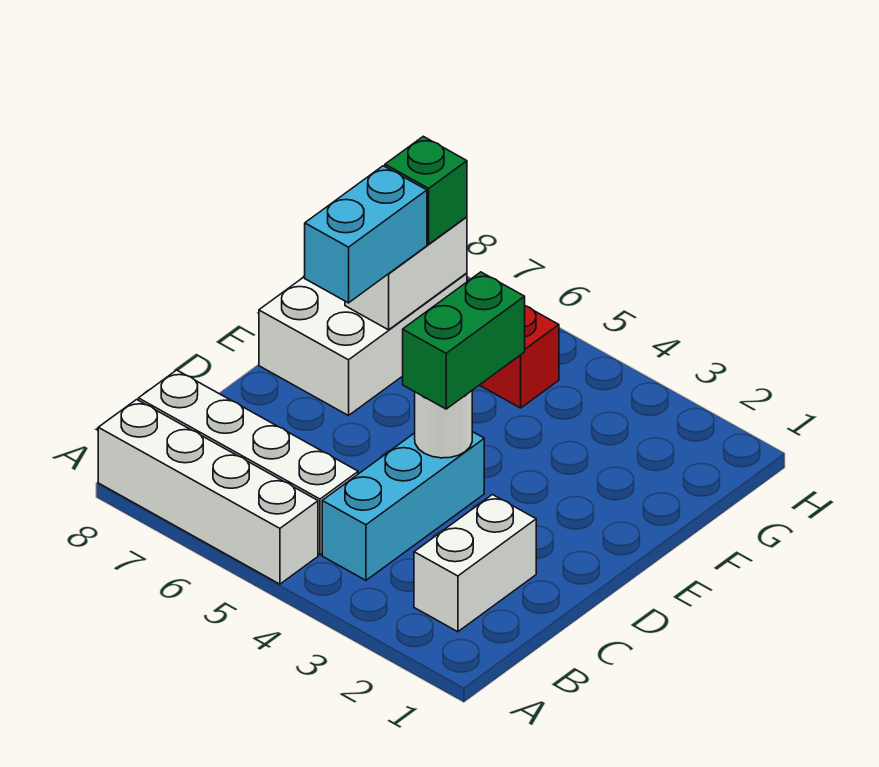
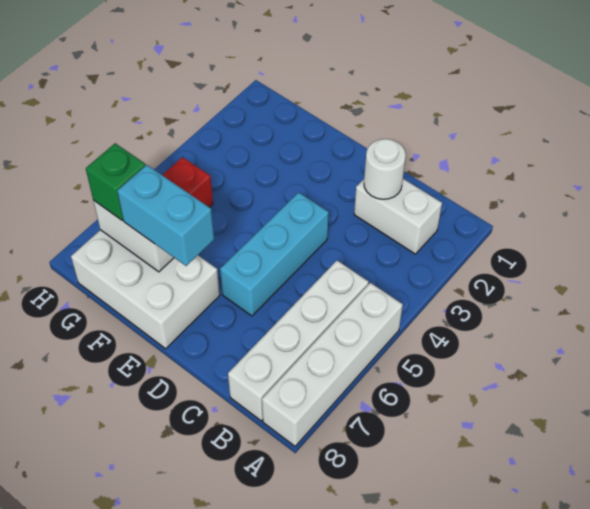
cyan 1x3 brick [322,432,484,580] -> cyan 1x3 brick turned to [220,192,329,316]
white 1x1 round brick [415,391,472,458] -> white 1x1 round brick moved to [364,139,406,199]
green 1x2 brick [403,272,525,409] -> none

